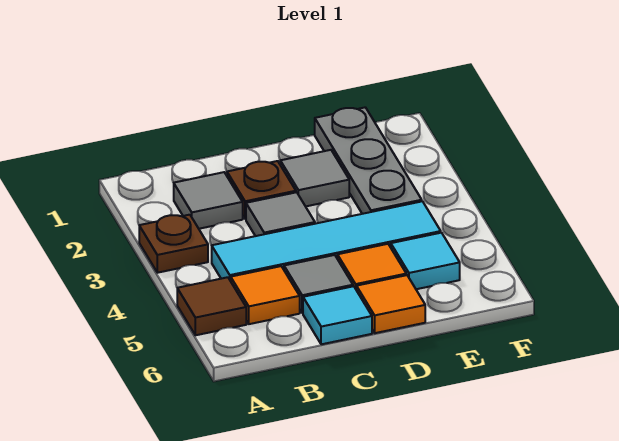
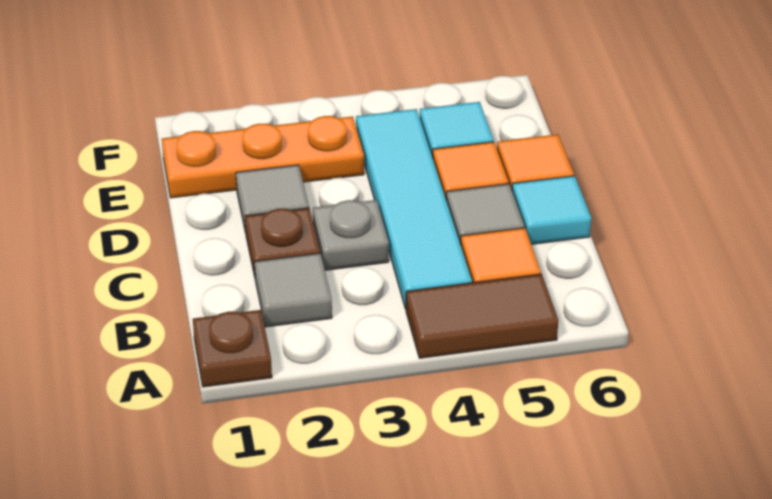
brown 1x1 plate [139,215,208,273] -> brown 1x1 plate moved to [193,310,272,387]
brown 1x1 tile [177,277,246,335] -> brown 1x2 tile [406,274,558,358]
grey 1x1 tile [246,192,315,236] -> grey 1x1 plate [313,200,389,270]
grey 1x3 plate [315,107,422,214] -> orange 1x3 plate [162,116,364,198]

